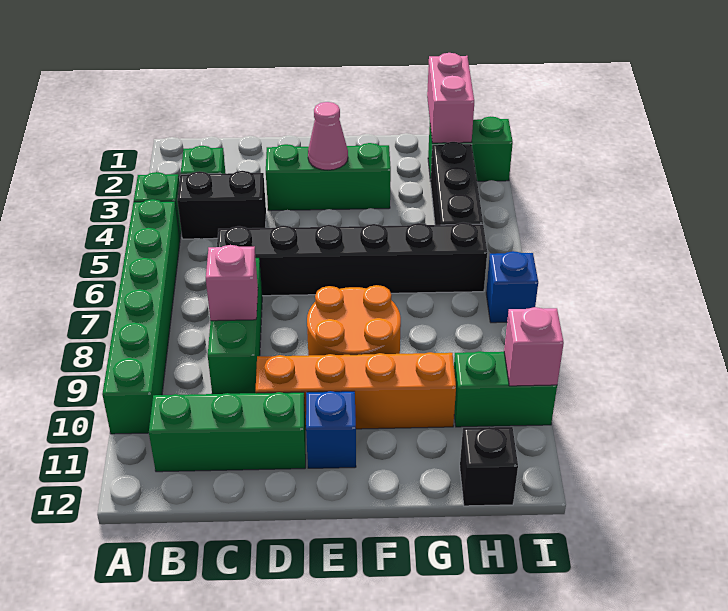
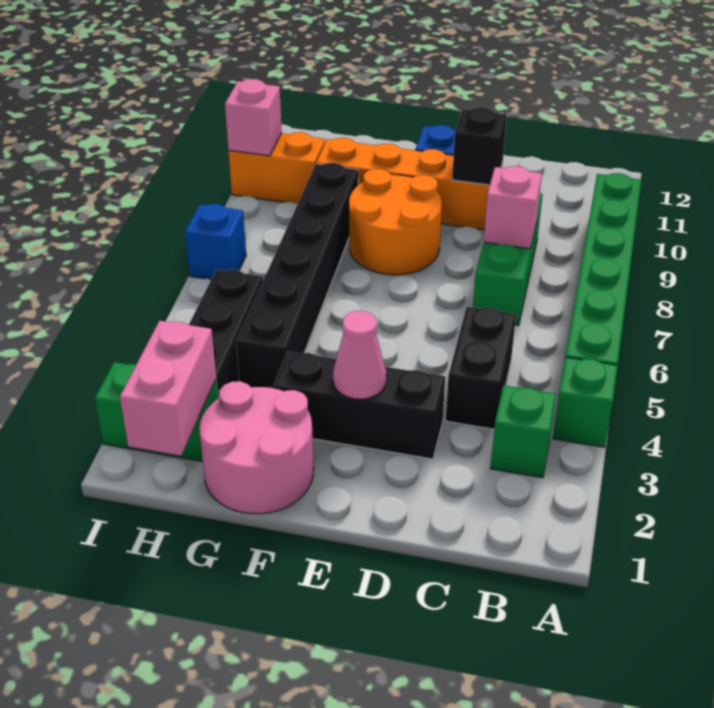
black 1x2 brick [177,171,266,239] -> black 1x2 brick turned to [446,307,516,429]
green 1x3 brick [149,392,306,472] -> none
black 1x6 brick [217,222,487,296] -> black 1x6 brick turned to [236,163,358,388]
green 1x3 brick [266,143,391,211] -> black 1x3 brick [273,351,445,459]
none -> pink 2x2 round brick [199,381,314,514]
green 1x2 brick [454,351,557,427] -> orange 1x2 brick [229,132,325,204]
black 1x1 brick [460,427,518,506] -> black 1x1 brick moved to [452,107,507,185]

